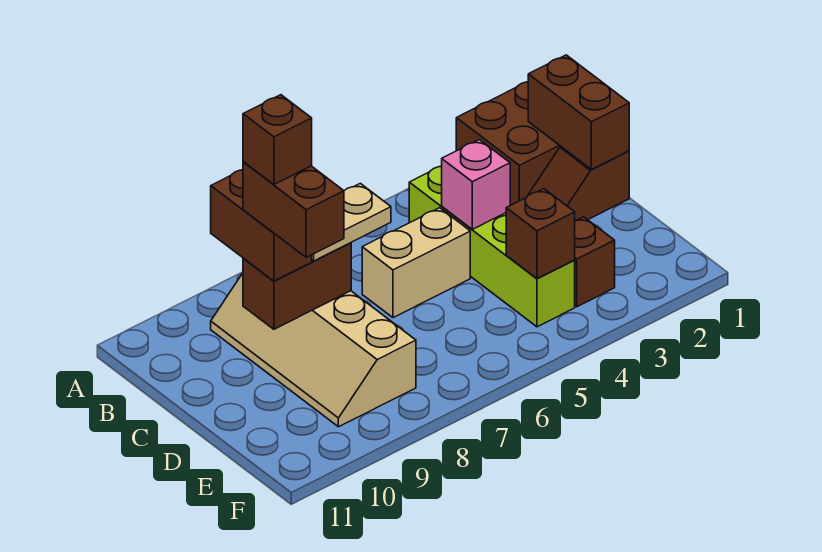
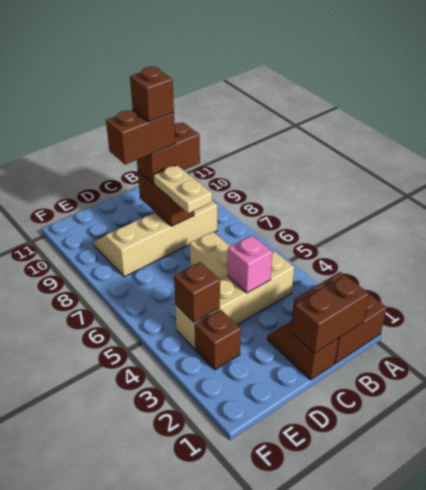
lime 1x4 brick [409,166,575,327] -> tan 1x4 brick [175,251,294,349]

